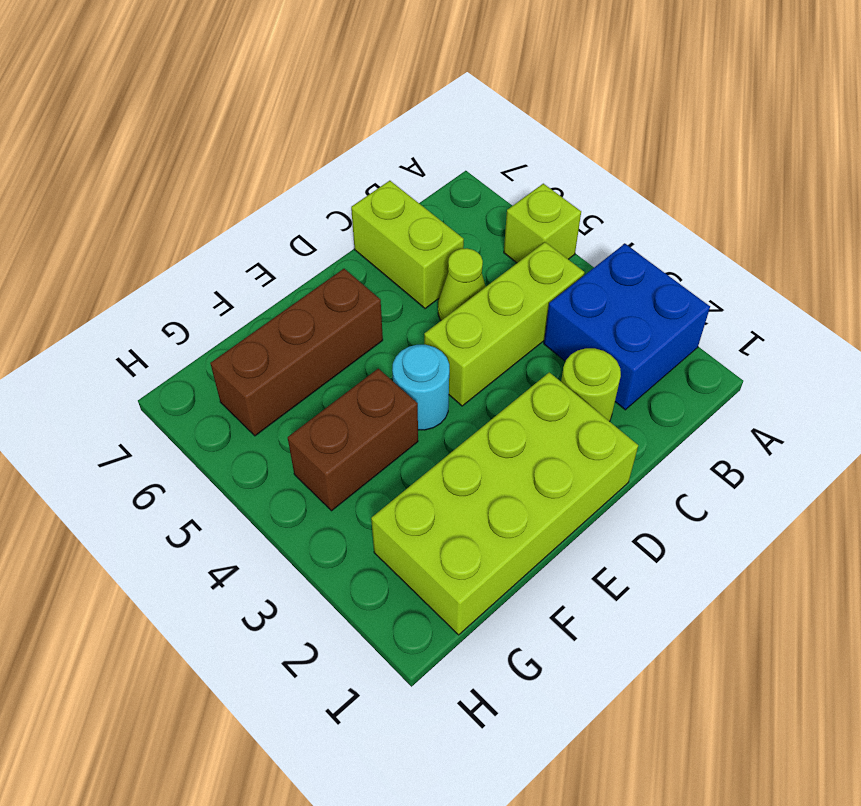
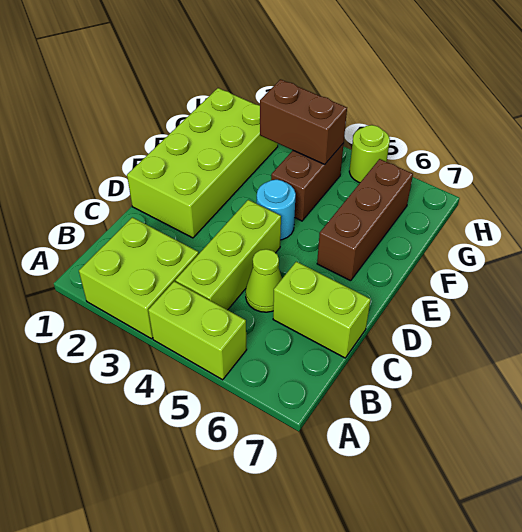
blue 2x2 brick [544,244,710,410] -> lime 2x2 brick [79,217,199,339]
lime 1x1 brick [504,184,581,263] -> lime 1x2 brick [148,281,247,380]
lime 1x1 round brick [561,348,621,422] -> lime 1x1 round brick moved to [349,125,390,183]
none -> brown 1x2 brick [260,79,347,164]

